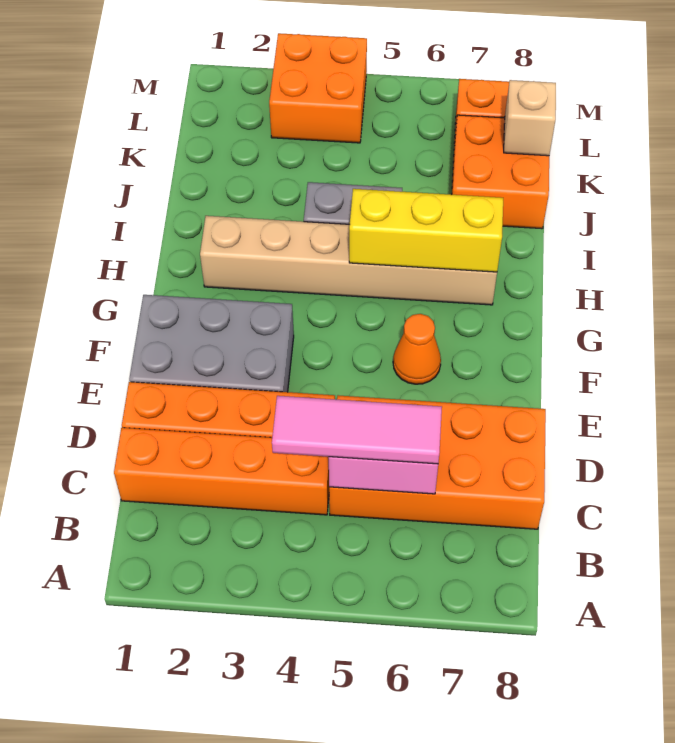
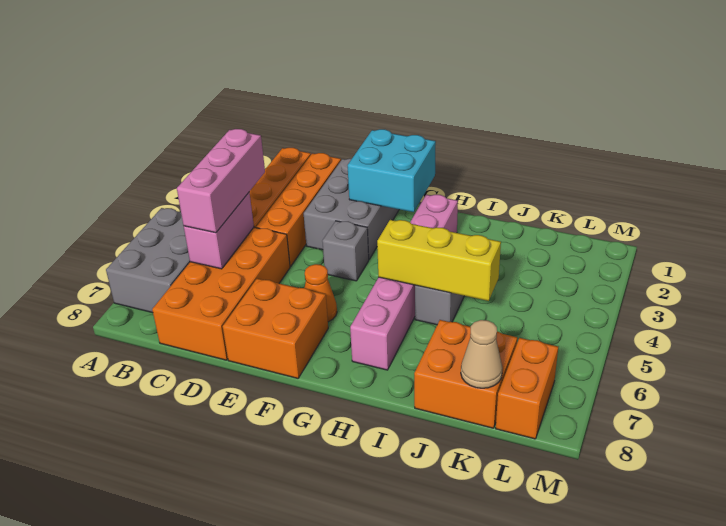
none -> grey 2x3 brick [106,208,190,313]
pink 1x3 tile [272,396,442,464] -> pink 1x3 brick [177,129,265,233]
none -> cyan 2x2 brick [348,129,436,212]
none -> grey 1x1 brick [322,221,369,281]
tan 1x6 brick [200,216,497,305] -> pink 1x6 brick [350,195,458,370]
yellow 1x3 brick [349,189,503,272] -> yellow 1x3 brick turned to [377,220,501,301]
tan 1x1 brick [504,80,556,156] -> tan 1x1 cone [461,320,503,388]
orange 2x2 brick [269,33,367,143] -> orange 2x2 brick moved to [223,279,328,378]

